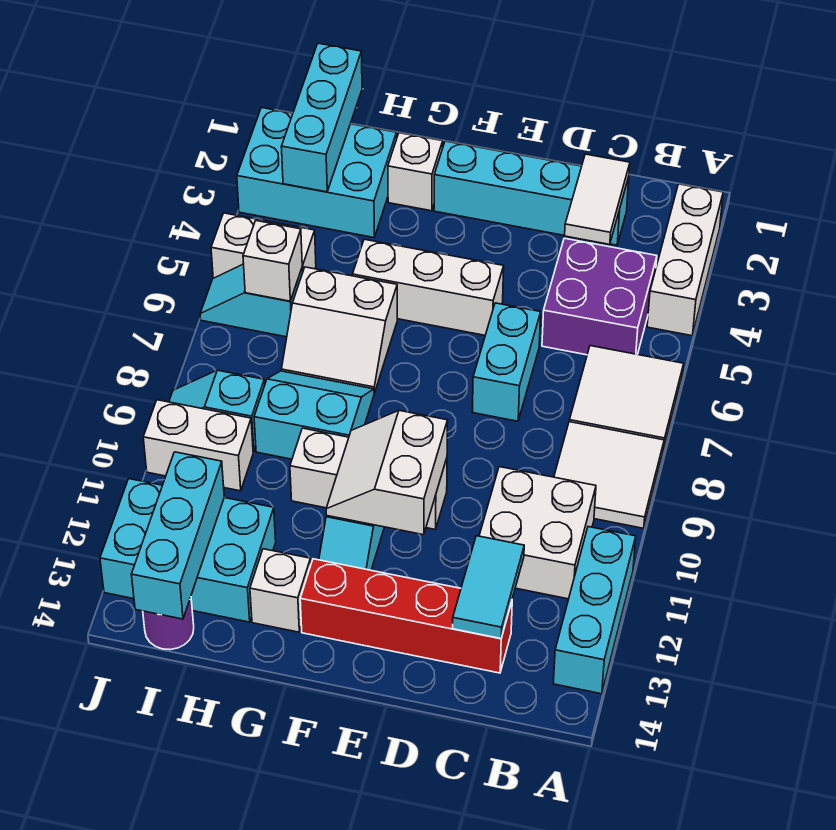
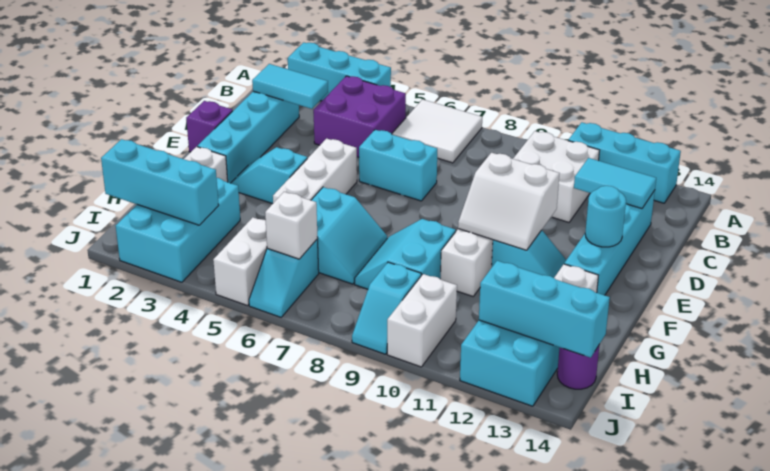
white 1x3 brick [647,184,723,336] -> cyan 1x3 brick [288,42,391,101]
white 2x2 tile [554,422,664,528] -> none
white 1x2 tile [565,154,630,244] -> cyan 1x2 tile [252,64,328,109]
red 1x4 brick [300,559,512,673] -> cyan 1x4 brick [564,190,655,295]
none -> purple 1x1 brick [186,101,233,152]
none -> cyan 1x1 round brick [585,186,626,247]
none -> cyan 1x2 slope [231,147,307,204]
white 2x2 slope [281,267,397,393] -> cyan 2x2 slope [311,187,387,284]

